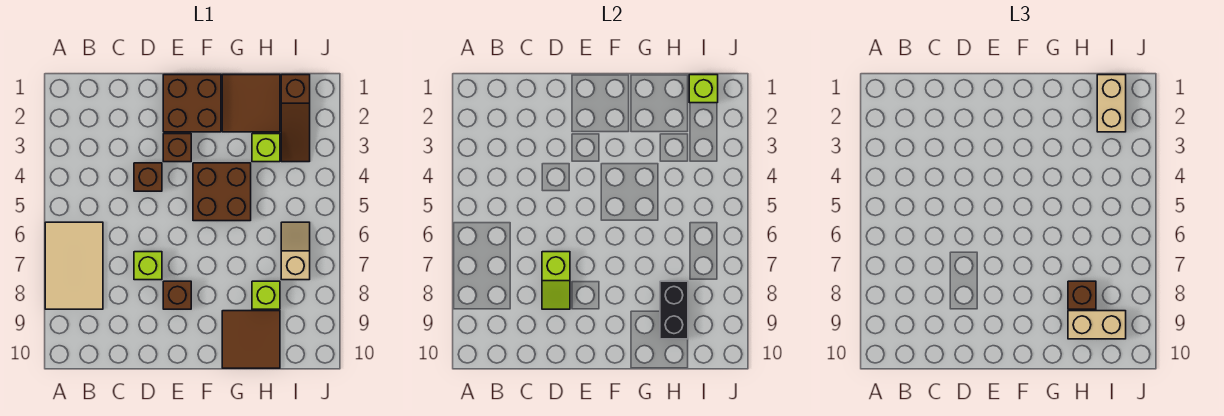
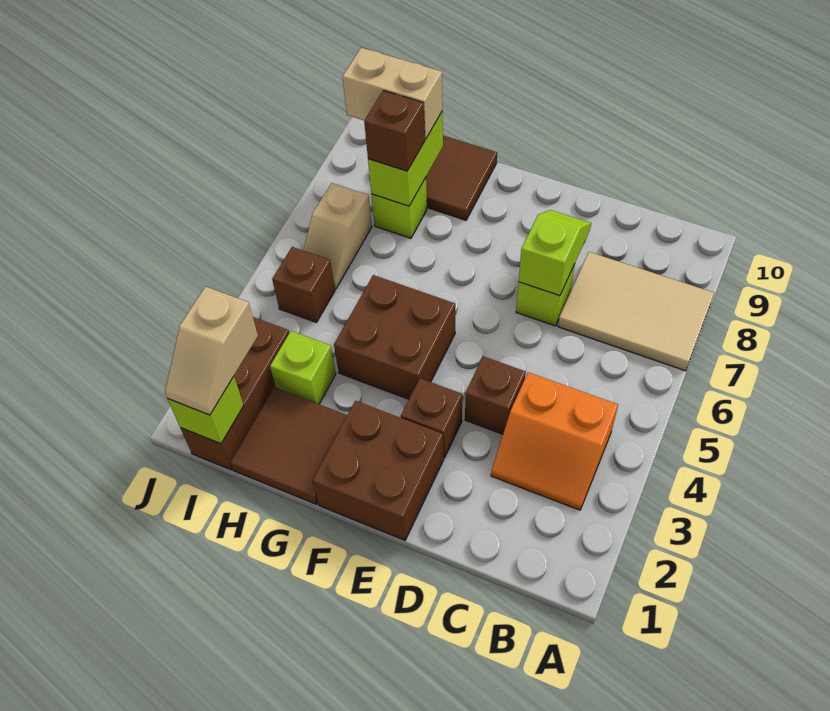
tan 2x3 tile [45,222,103,309] -> tan 2x3 tile turned to [558,252,714,371]
none -> orange 2x2 slope [491,372,618,510]
brown 1x1 brick [163,281,191,309] -> brown 1x1 brick moved to [272,247,335,323]
black 1x2 brick [660,281,688,339] -> lime 1x2 brick [368,111,443,206]
brown 1x3 slope [281,75,310,162] -> brown 1x3 brick [181,317,289,470]
tan 1x2 brick [1097,75,1126,132] -> tan 1x2 slope [165,287,258,415]

